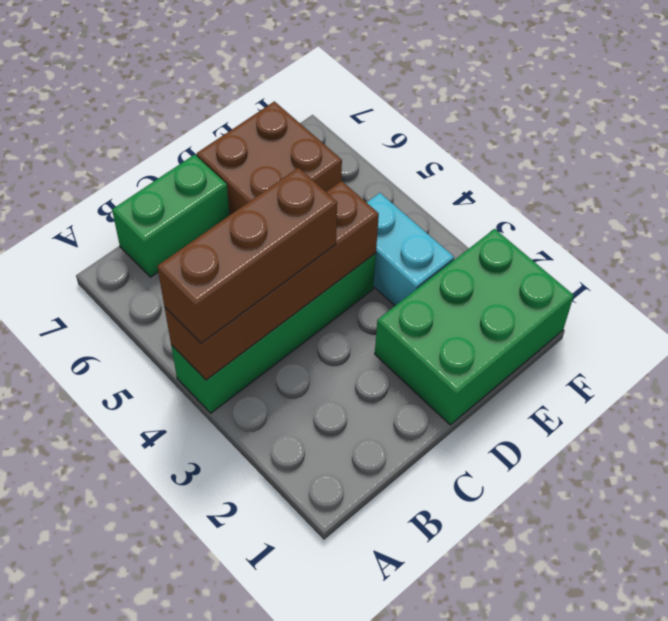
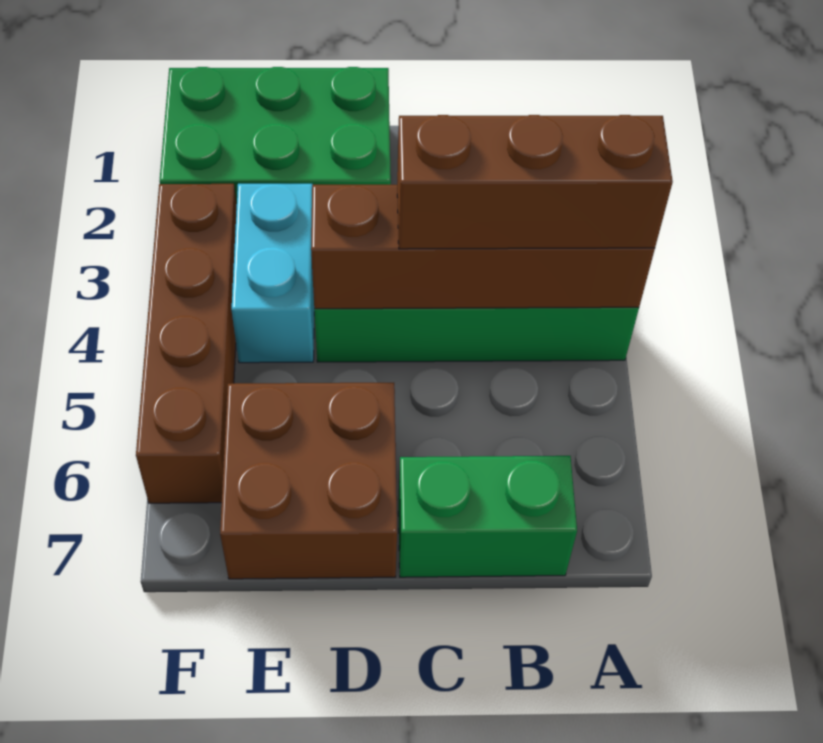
none -> brown 1x4 brick [136,184,237,503]

